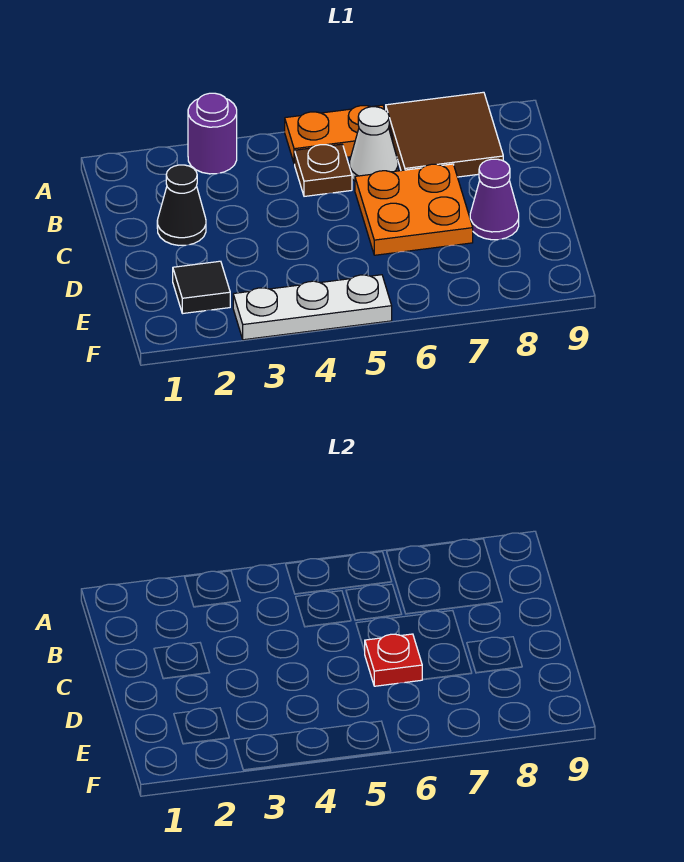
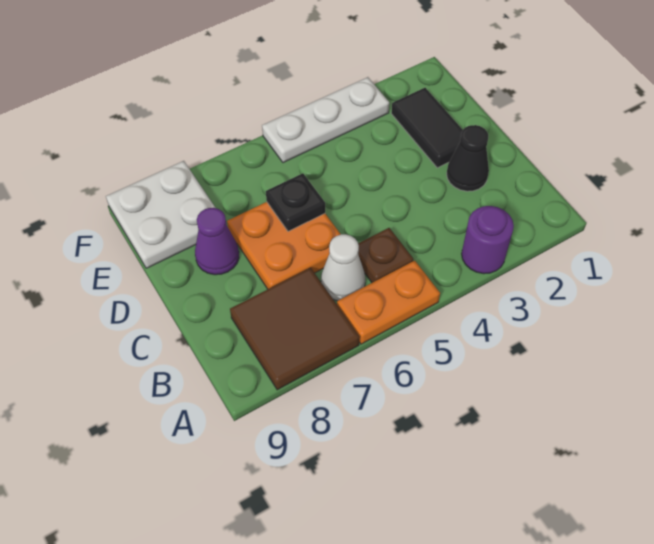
red 1x1 plate [365,634,423,686] -> black 1x1 plate [266,173,325,231]
black 1x1 tile [173,261,230,314] -> black 1x2 tile [391,88,463,168]
none -> white 2x2 plate [106,161,215,268]

